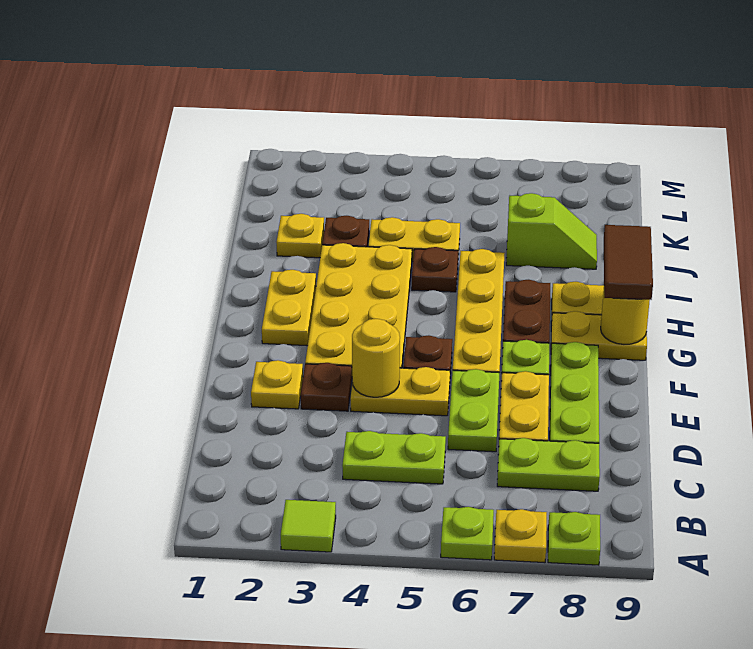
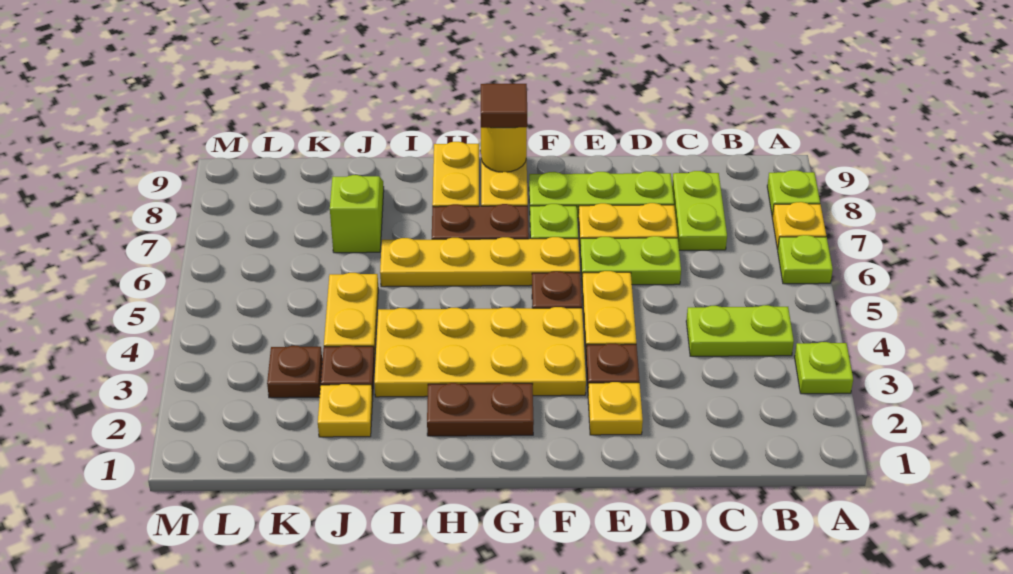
lime 1x1 tile [281,500,336,552] -> lime 1x1 plate [795,342,853,394]
lime 1x2 plate [342,431,446,484] -> lime 1x2 plate turned to [686,305,794,356]
yellow 1x1 round brick [352,319,400,397] -> none
yellow 1x2 plate [262,270,316,346] -> brown 1x2 plate [427,383,534,436]
brown 1x2 tile [604,225,653,300] -> brown 1x1 tile [481,84,527,128]
brown 1x1 plate [412,247,458,292] -> brown 1x1 plate moved to [267,346,322,398]

